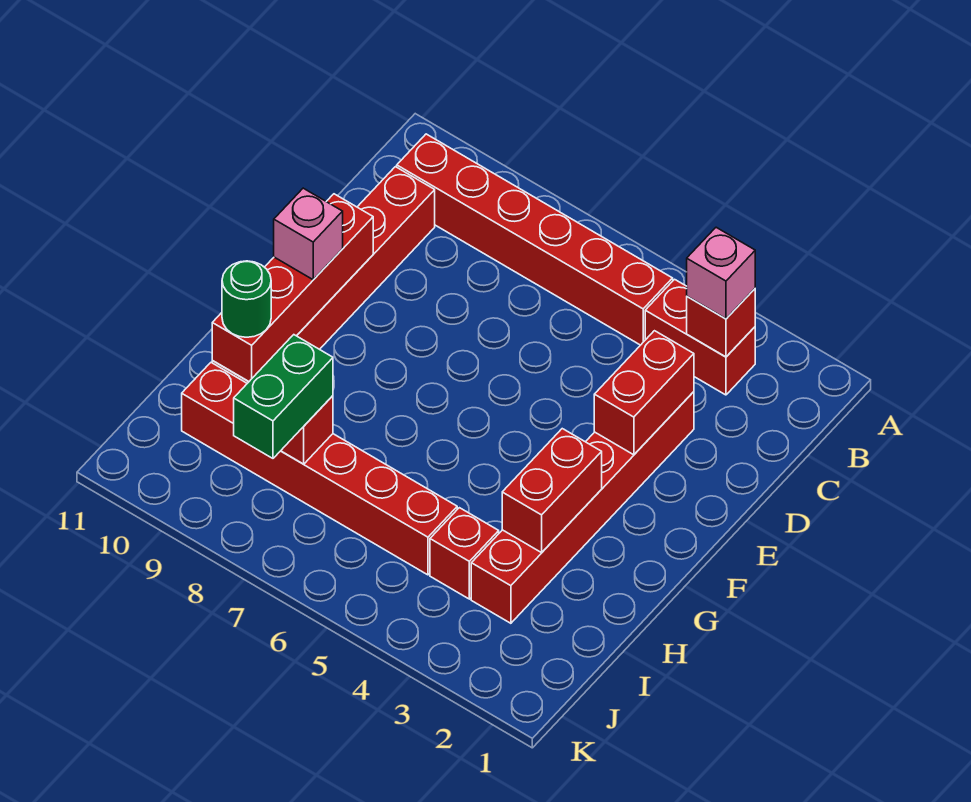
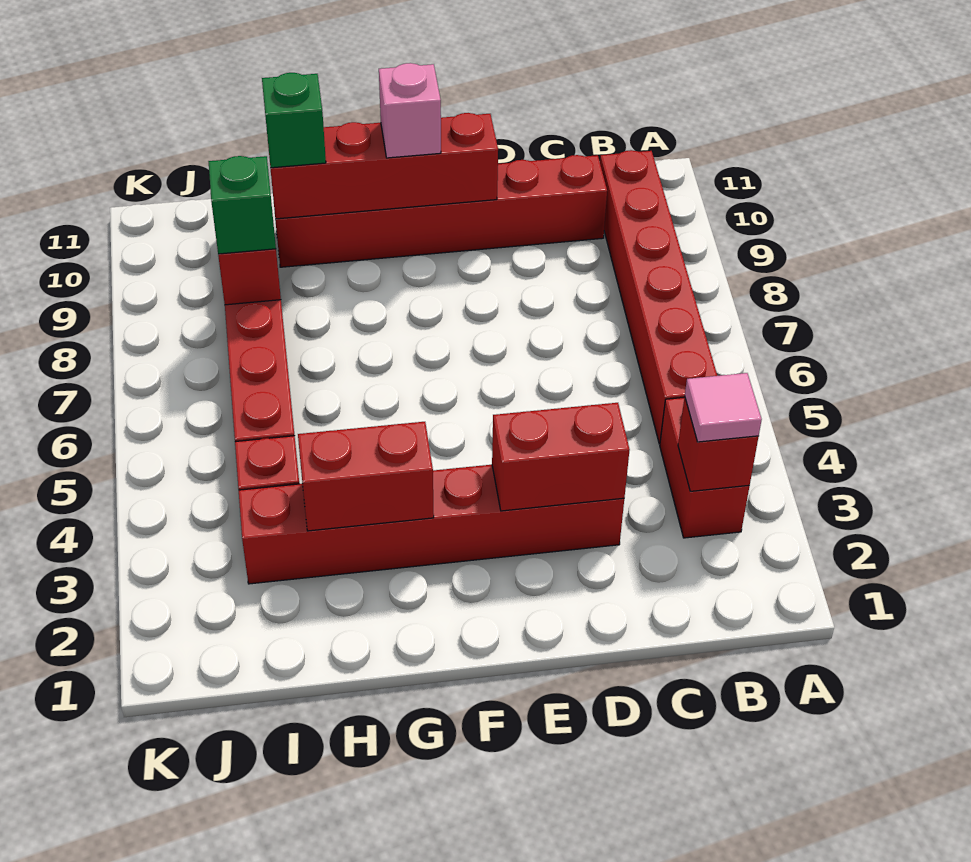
pink 1x1 brick [687,227,755,319] -> pink 1x1 tile [685,373,762,442]
green 1x1 round brick [222,261,271,337] -> green 1x1 brick [262,73,326,168]
green 1x2 brick [234,335,333,458] -> green 1x1 brick [208,156,276,254]

